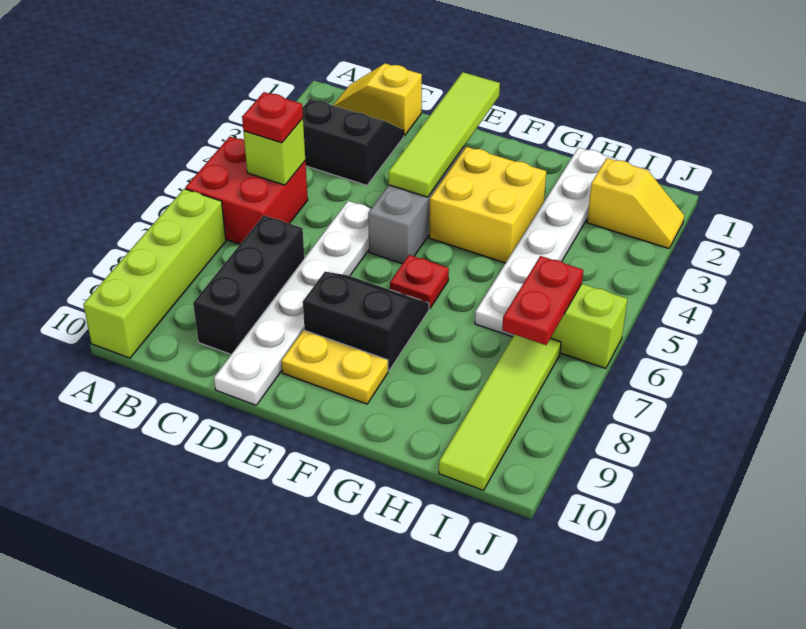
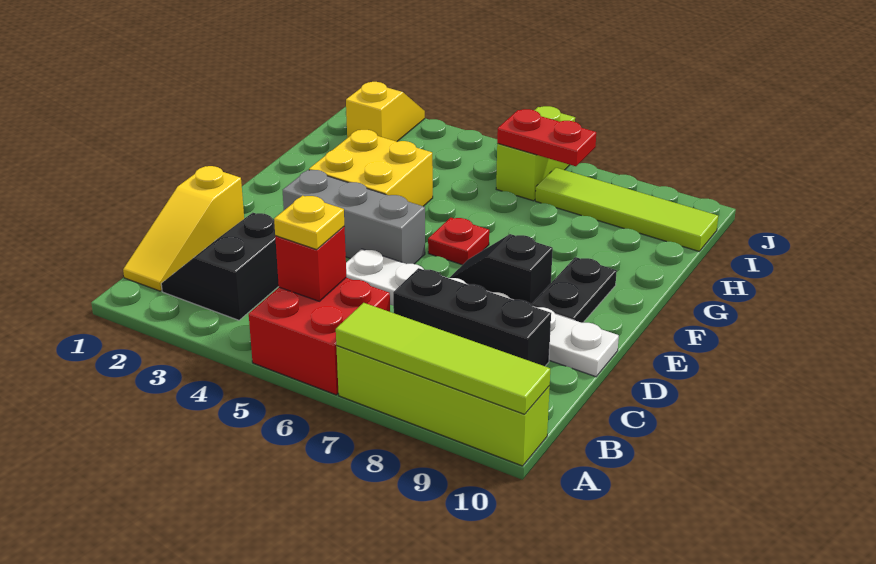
yellow 1x2 slope [333,63,422,136] -> yellow 1x3 slope [123,166,244,291]
lime 1x1 brick [243,118,305,185] -> red 1x1 brick [275,227,346,301]
red 1x1 plate [242,92,303,143] -> yellow 1x1 plate [274,196,344,250]
lime 1x4 tile [388,72,500,197] -> lime 1x4 tile moved to [336,303,550,414]
black 2x2 slope [303,272,429,371] -> black 1x2 slope [450,234,553,304]
yellow 1x2 plate [281,330,388,404] -> black 1x2 plate [531,257,617,323]
white 1x6 plate [475,148,617,337] -> none

